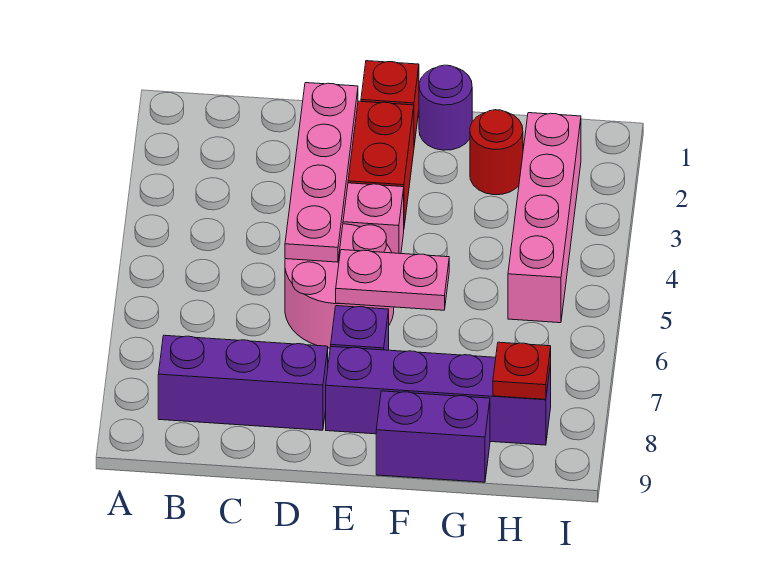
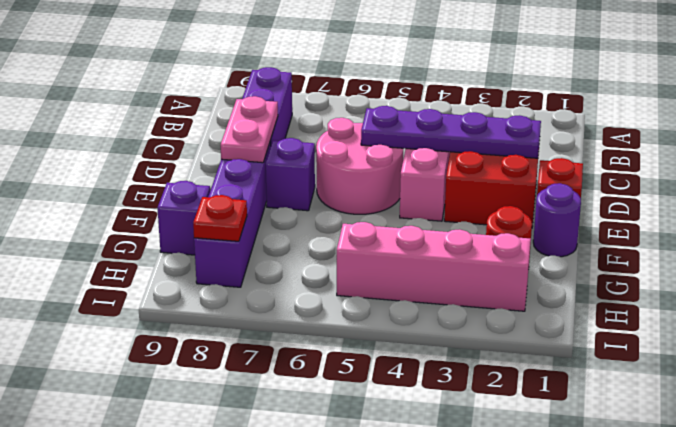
pink 1x4 plate [285,83,358,262] -> purple 1x4 plate [361,106,541,158]
pink 1x2 plate [336,250,449,310] -> pink 1x2 plate moved to [221,96,278,163]
purple 1x2 brick [376,391,490,482] -> purple 1x1 brick [157,181,210,255]

